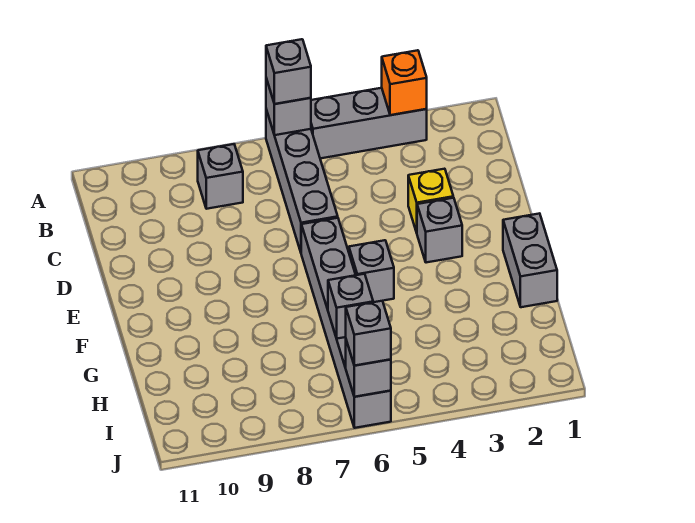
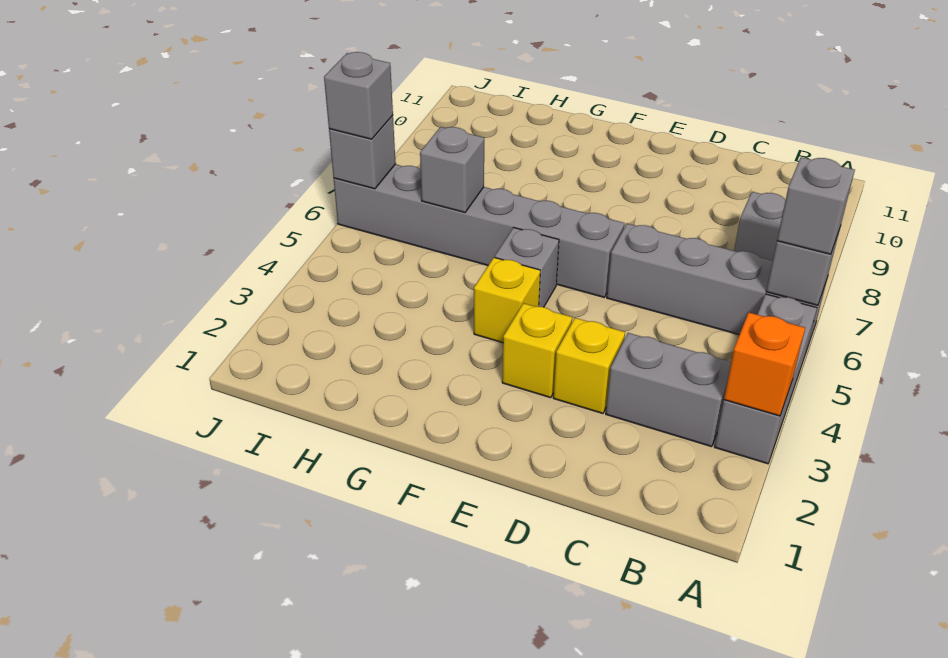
grey 1x1 brick [417,198,462,263] -> yellow 1x1 brick [502,303,572,398]
grey 1x2 brick [503,213,557,307] -> grey 1x2 brick moved to [606,333,731,447]
none -> yellow 1x1 brick [474,257,540,343]

